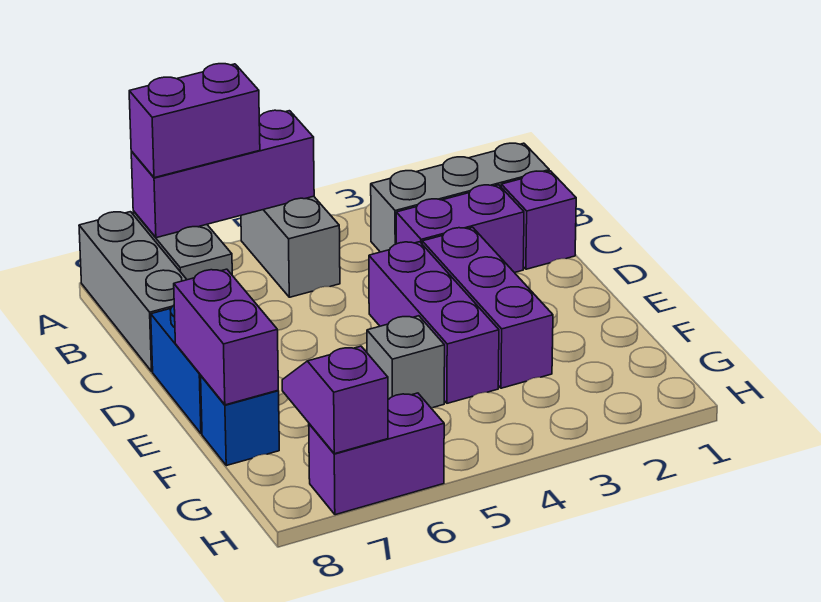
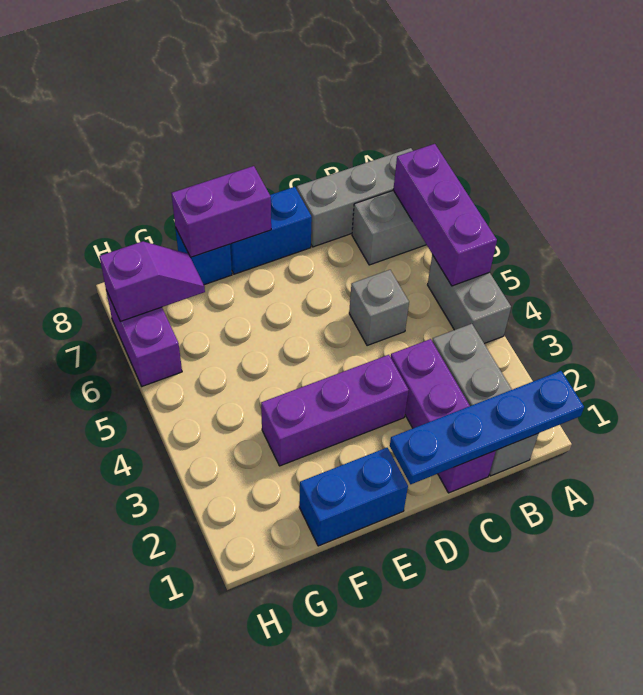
none -> blue 1x4 plate [390,371,584,484]
grey 1x2 brick [241,196,340,297] -> grey 1x2 brick turned to [428,255,511,344]
purple 1x2 brick [129,64,260,178] -> none
purple 1x3 brick [369,242,499,403] -> none
none -> blue 1x2 brick [299,448,408,546]
grey 1x1 brick [367,316,445,408] -> grey 1x1 brick moved to [349,270,409,346]

